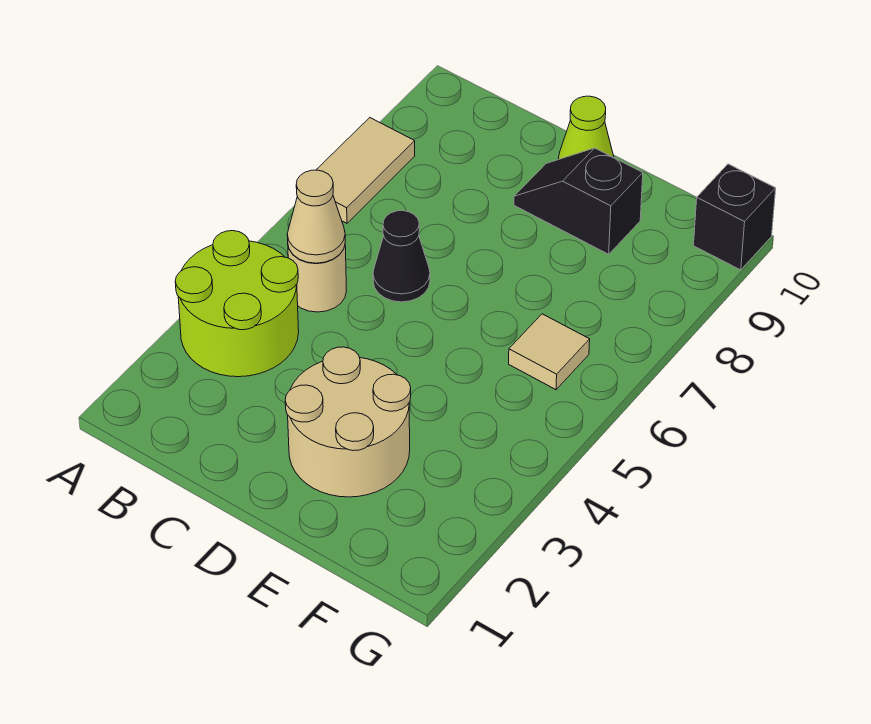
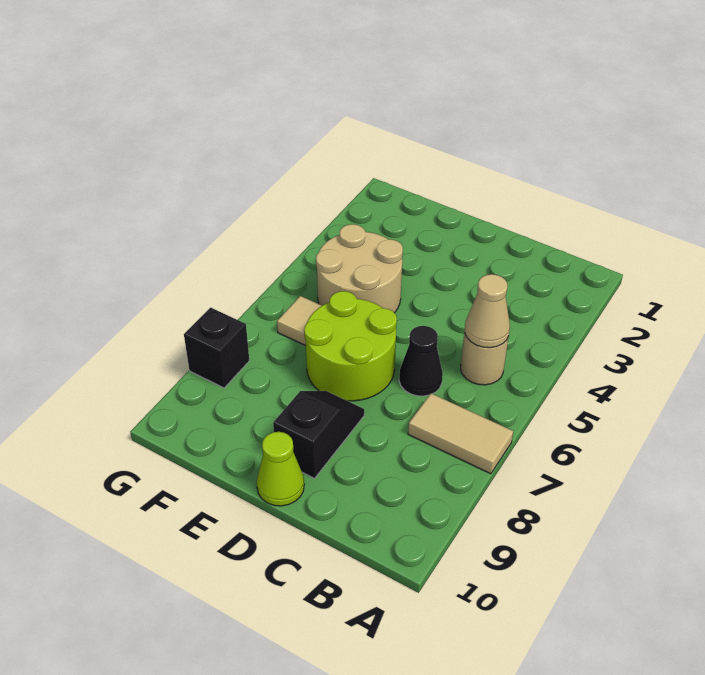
lime 2x2 round brick [175,231,299,377] -> lime 2x2 round brick moved to [304,291,397,401]
tan 1x2 tile [316,118,415,223] -> tan 1x2 tile turned to [408,393,513,474]
tan 2x2 round brick [285,347,411,497] -> tan 2x2 round brick moved to [316,224,403,313]
black 1x2 slope [514,148,643,254] -> black 1x2 slope turned to [273,391,364,479]
black 1x1 brick [694,164,776,270] -> black 1x1 brick moved to [184,308,249,388]

